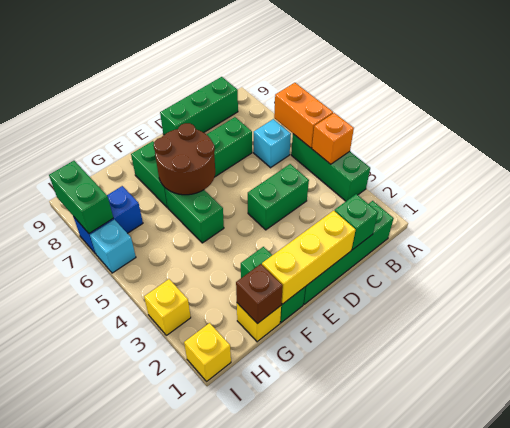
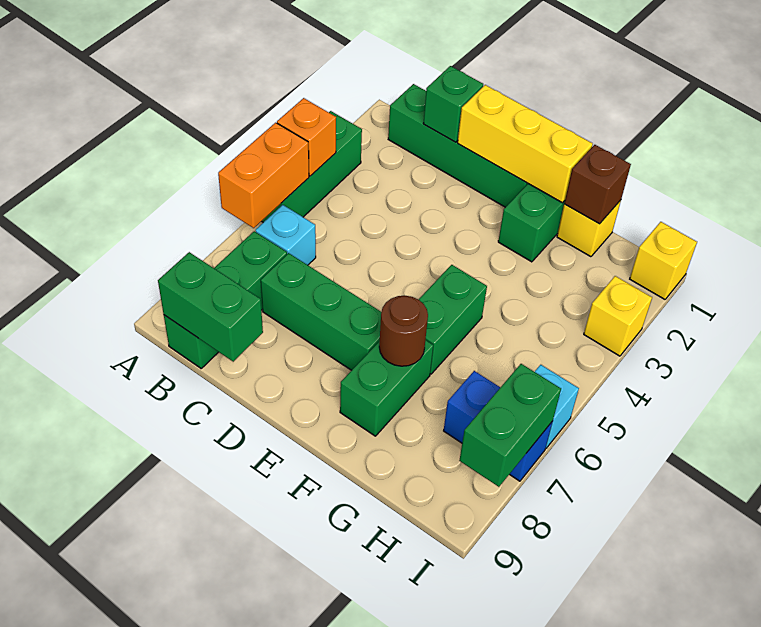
green 1x3 brick [160,77,238,135] -> green 1x3 brick turned to [164,231,287,368]
green 1x2 brick [248,164,309,230] -> green 1x2 brick moved to [158,252,263,362]
brown 2x2 round brick [154,123,215,195] -> brown 1x1 round brick [379,296,428,366]

